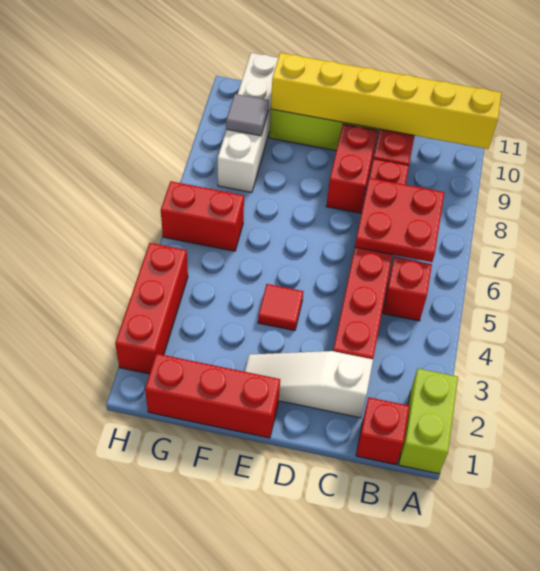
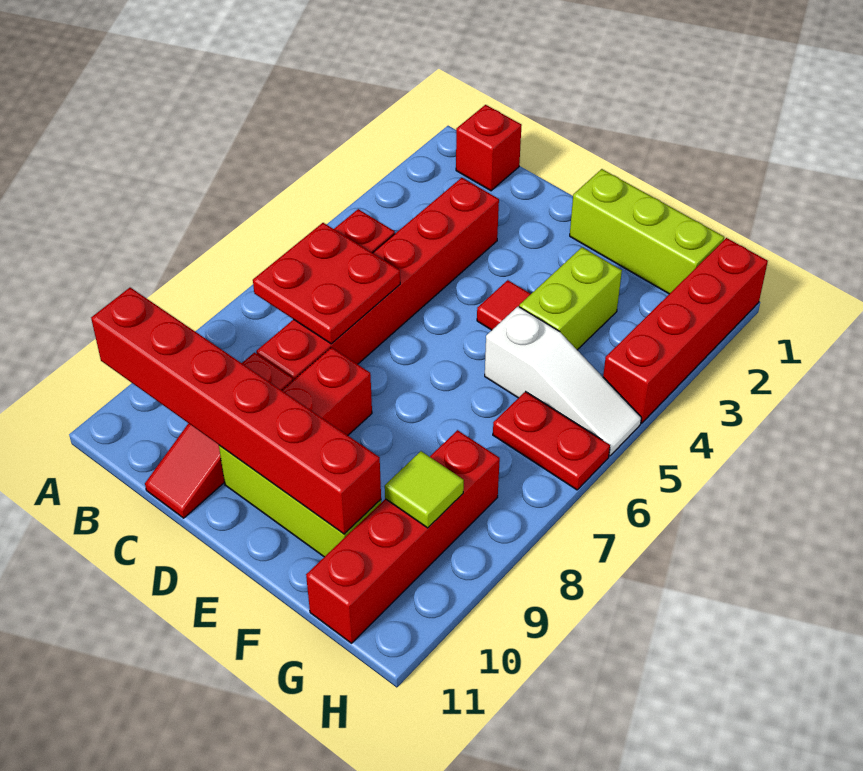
lime 1x2 brick [399,369,458,474] -> lime 1x2 brick moved to [519,247,622,350]
yellow 1x6 brick [271,53,501,149] -> red 1x6 brick [91,288,381,534]
white 1x3 slope [245,351,373,418] -> white 1x3 slope moved to [485,306,641,456]
red 1x3 brick [145,354,280,438] -> lime 1x3 brick [570,169,724,294]
red 1x2 brick [161,181,244,251] -> red 1x2 plate [493,392,610,490]
white 1x4 brick [218,53,278,192] -> red 1x4 brick [306,430,500,643]
grey 1x1 tile [226,94,269,136] -> lime 1x1 tile [385,451,464,528]
red 1x3 brick [115,243,188,374] -> red 1x4 brick [603,238,768,423]

